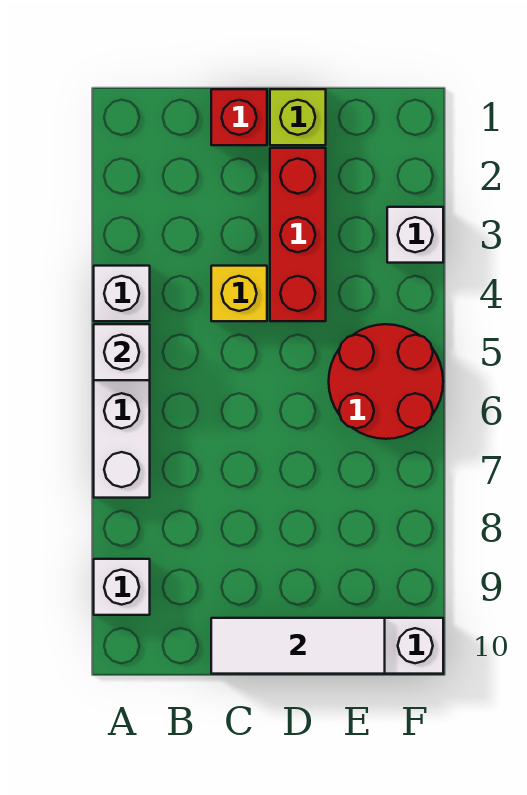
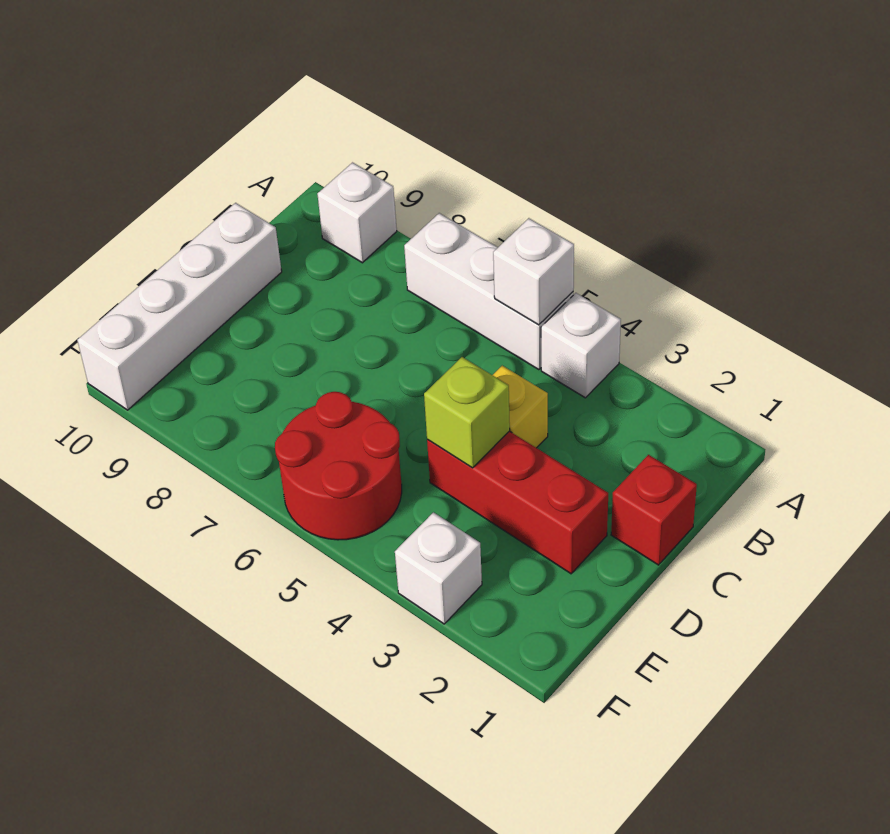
white 1x3 tile [211,618,385,674] -> none
lime 1x1 brick [270,89,326,145] -> lime 1x1 brick moved to [424,357,510,468]

